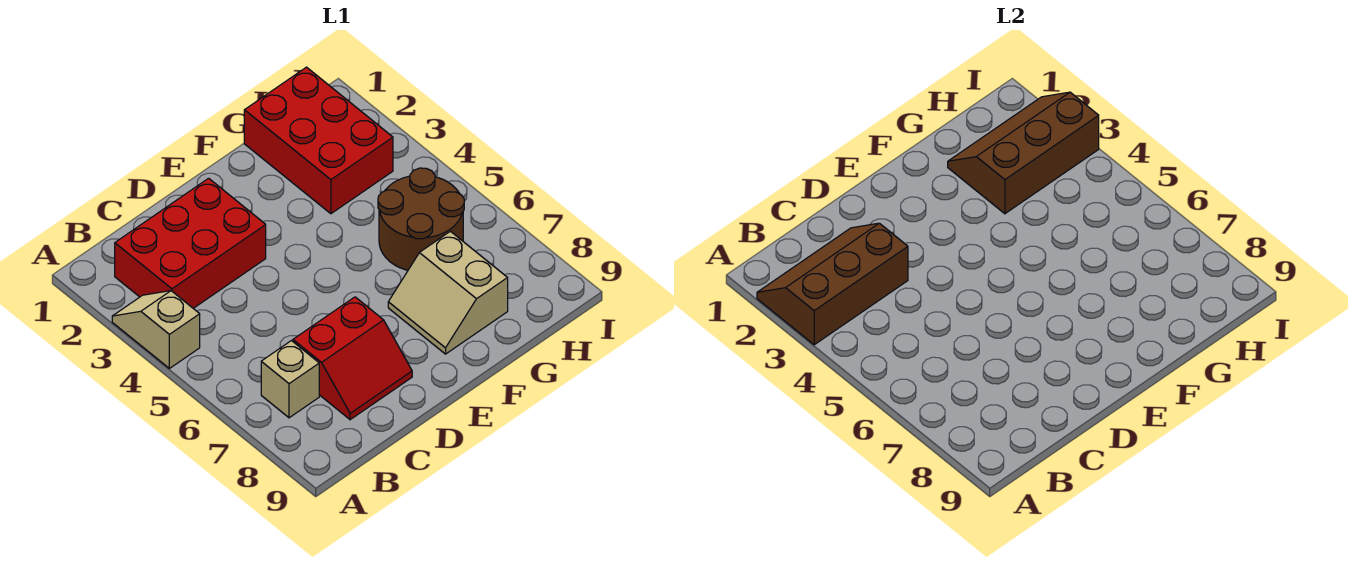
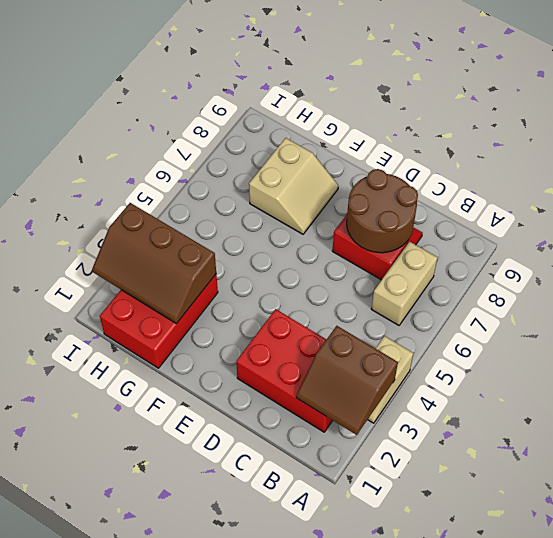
brown 2x3 slope [757,223,908,345] -> brown 2x2 slope [296,326,398,435]
tan 1x1 brick [261,341,319,418] -> tan 1x2 brick [372,242,438,325]
brown 2x2 round brick [378,168,464,270] -> brown 2x2 round brick moved to [347,169,418,253]

